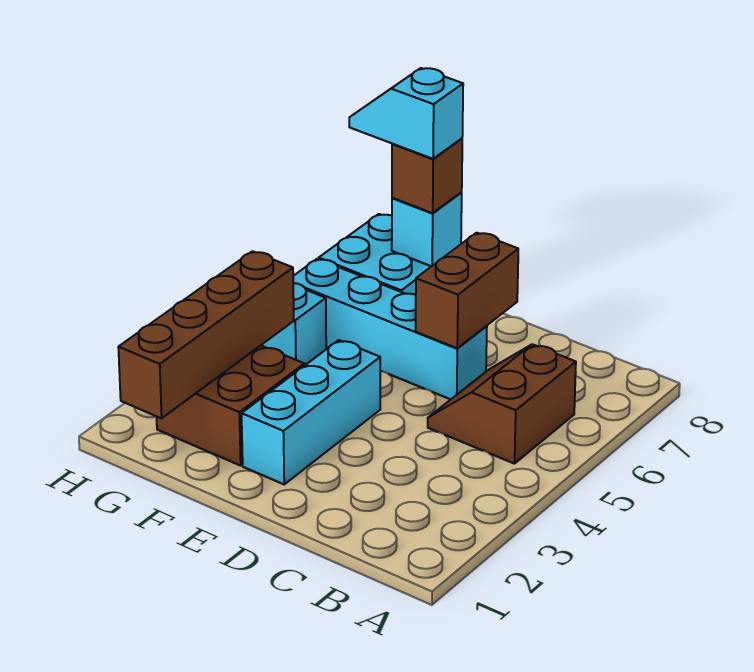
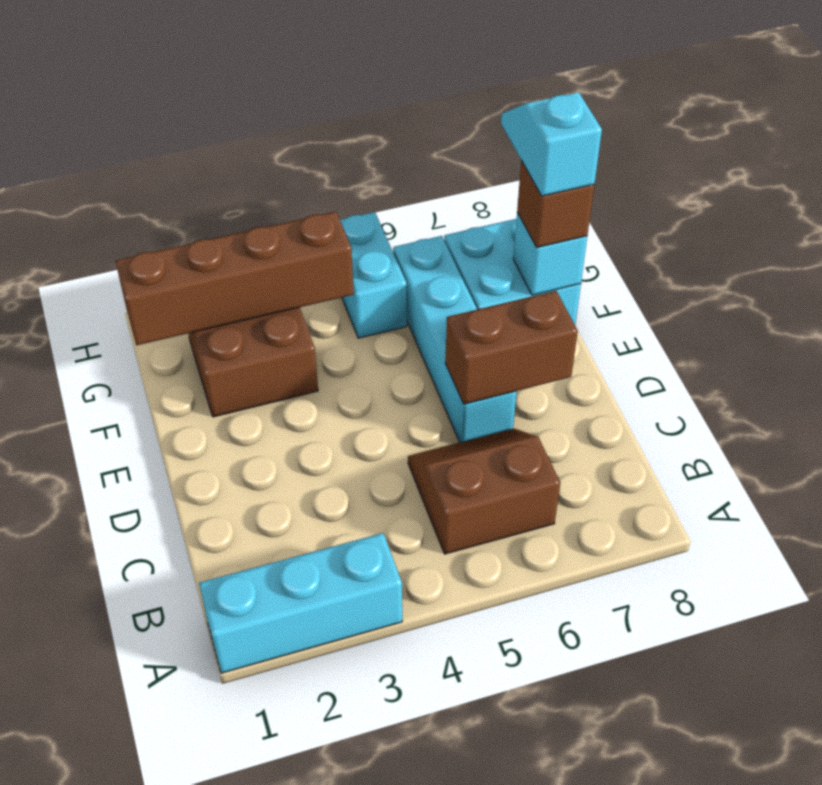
cyan 1x3 brick [242,340,380,484] -> cyan 1x3 brick moved to [199,533,402,673]

